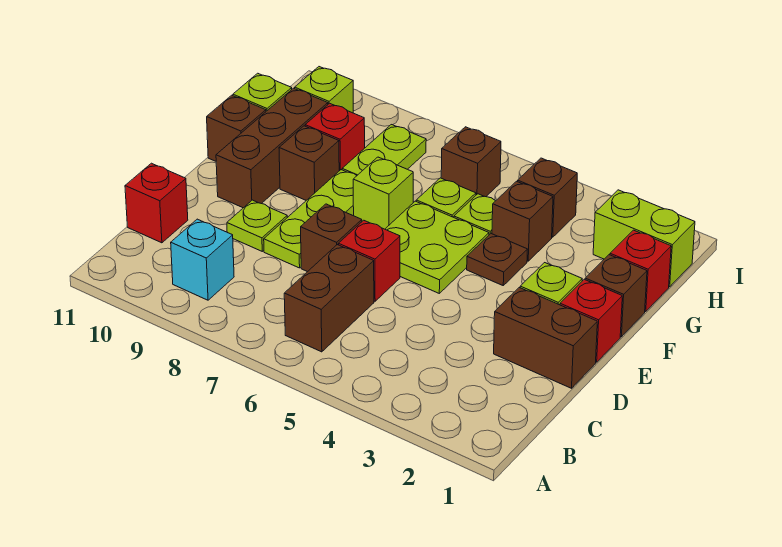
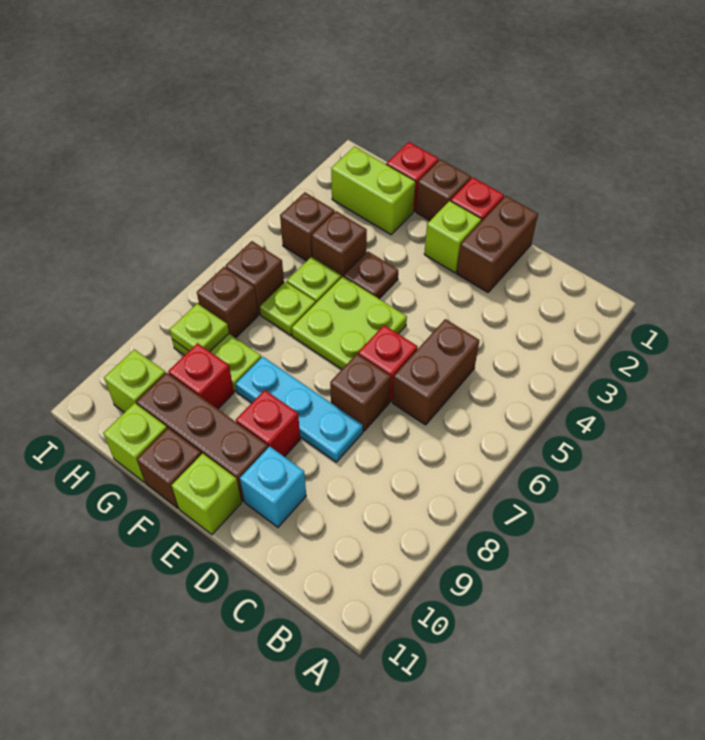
brown 1x2 brick [284,245,374,352] -> brown 1x2 brick turned to [392,319,479,425]
cyan 1x1 brick [171,219,234,300] -> cyan 1x1 brick moved to [240,446,306,527]
red 1x1 brick [125,163,188,243] -> red 1x1 brick moved to [236,390,300,457]
lime 1x3 plate [264,170,357,268] -> cyan 1x3 plate [236,357,363,462]
lime 1x1 plate [227,200,287,251] -> lime 1x1 plate moved to [169,304,229,351]
lime 1x1 brick [353,157,413,229] -> lime 1x1 brick moved to [172,453,241,535]
brown 1x1 brick [279,126,339,200] -> brown 1x1 brick moved to [197,267,258,338]
lime 1x2 brick [593,190,695,287] -> lime 1x2 brick turned to [331,147,415,235]

